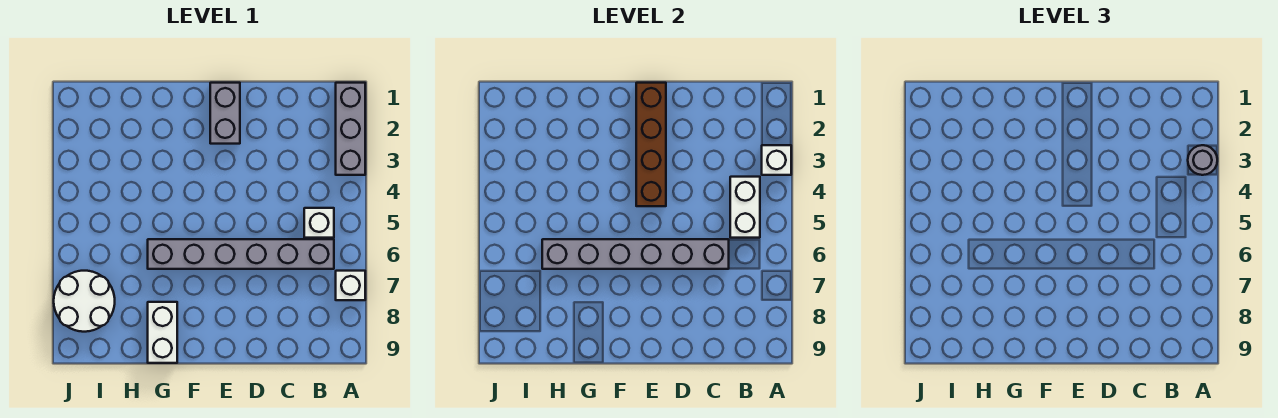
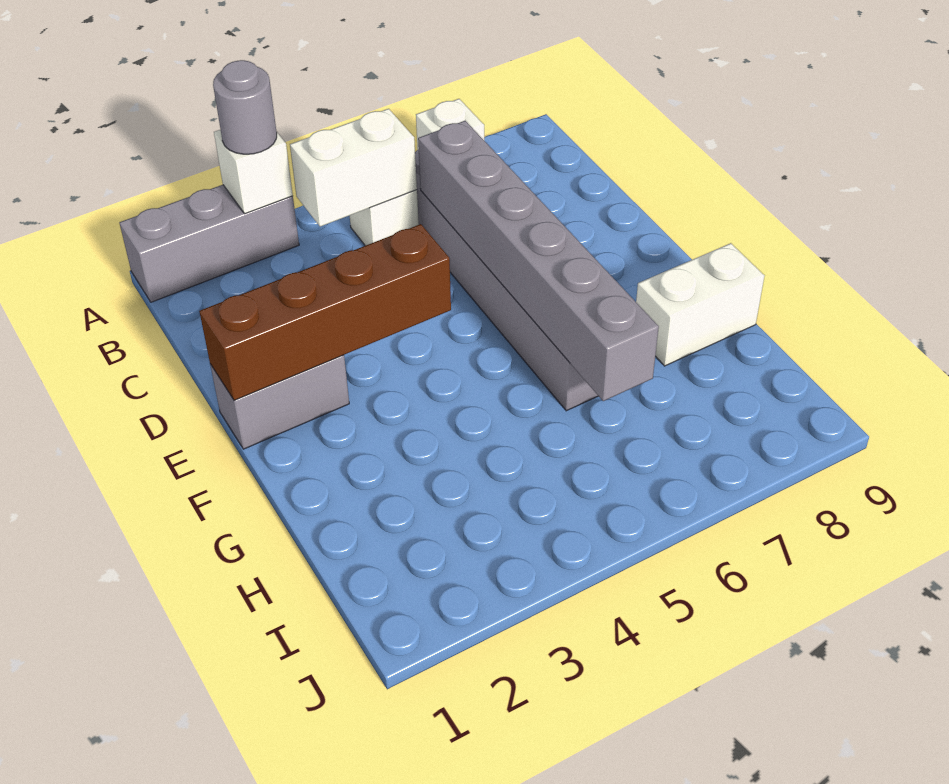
white 2x2 round brick [54,271,115,332] -> none

